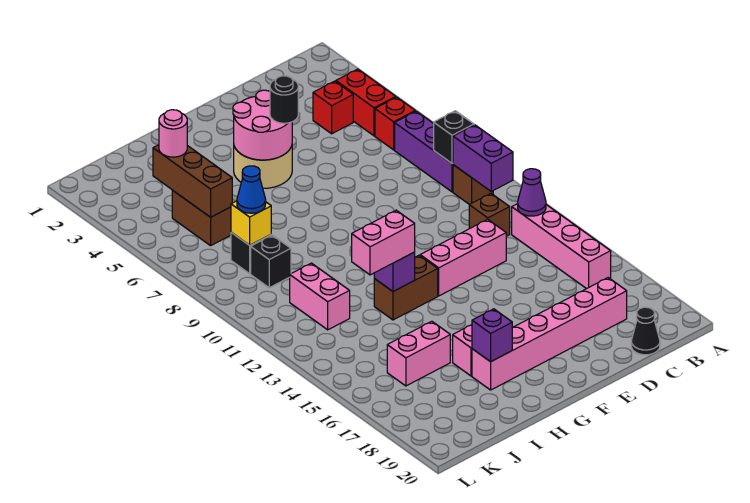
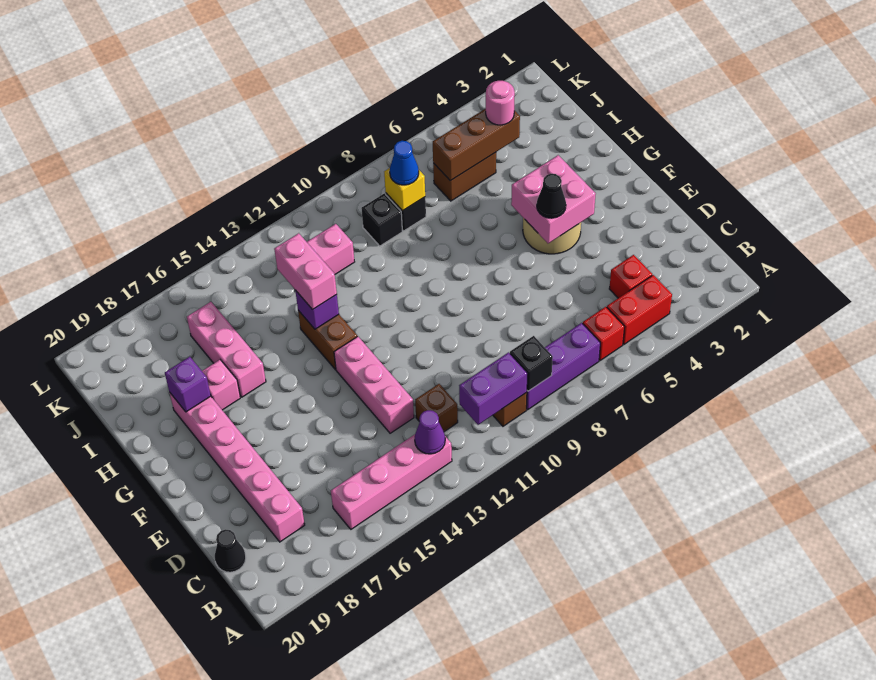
pink 2x2 round brick [233,90,292,160] -> pink 2x2 brick [511,155,596,243]
black 1x1 round brick [270,76,298,123] -> black 1x1 cone [537,174,566,218]
pink 1x2 brick [387,321,450,386] -> pink 1x3 brick [187,302,266,397]

